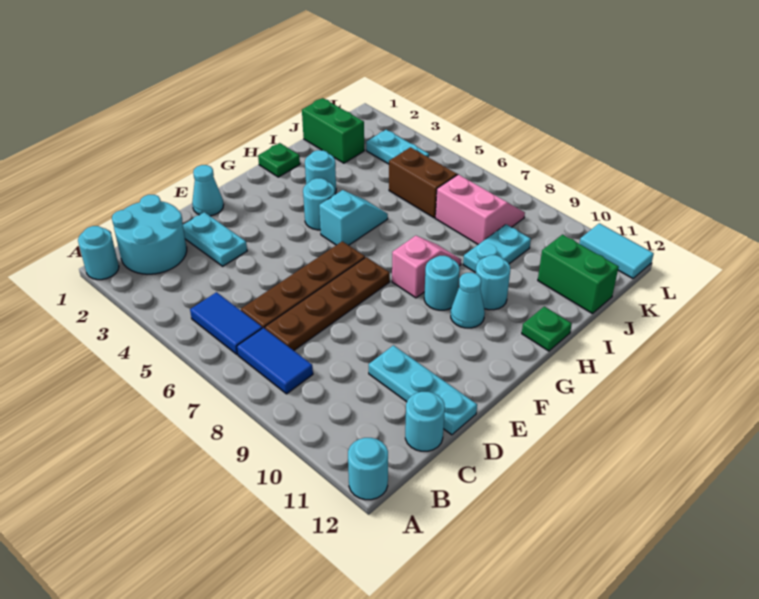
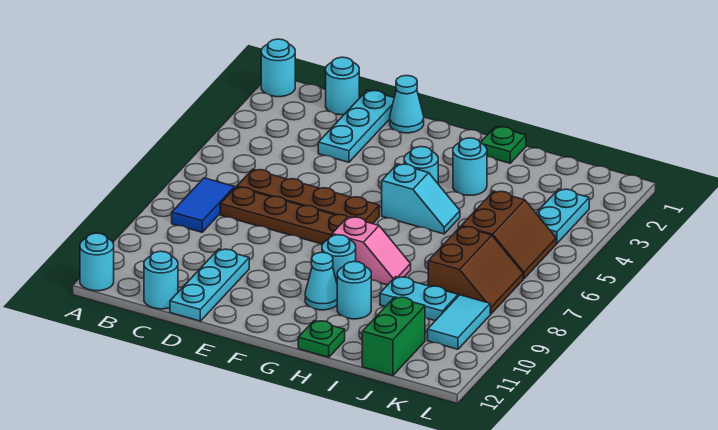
cyan 2x2 round brick [112,195,187,274] -> cyan 1x1 round brick [326,57,359,115]
blue 1x2 tile [190,292,262,354] -> none
cyan 1x2 plate [183,212,247,266] -> cyan 1x3 plate [318,90,394,162]
green 1x2 brick [302,98,364,163] -> none
pink 2x2 slope [435,175,525,244] -> brown 2x2 slope [428,226,523,314]
cyan 1x2 tile [580,223,654,279] -> cyan 1x2 tile moved to [427,295,490,349]

